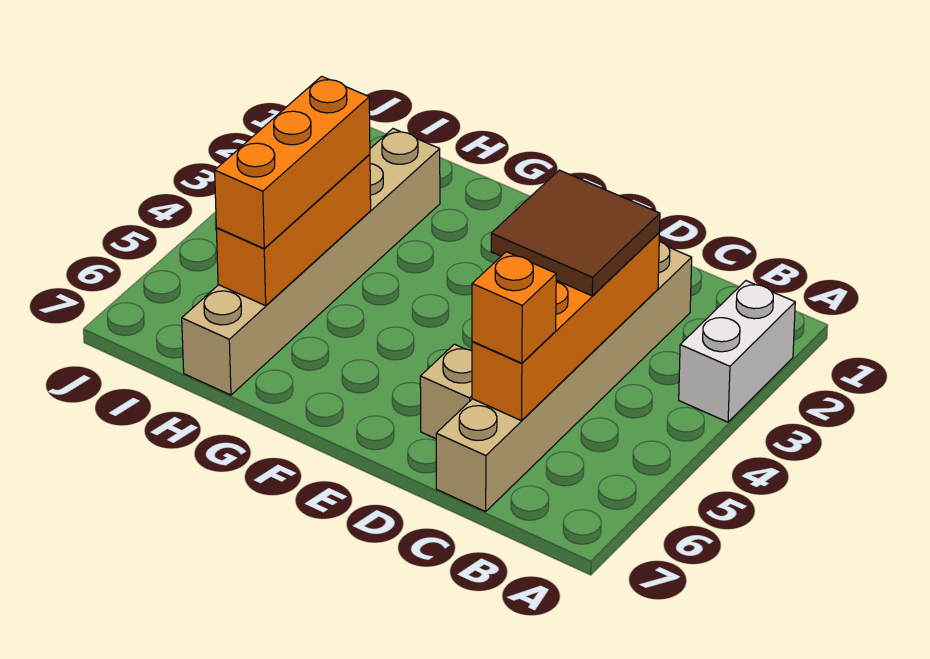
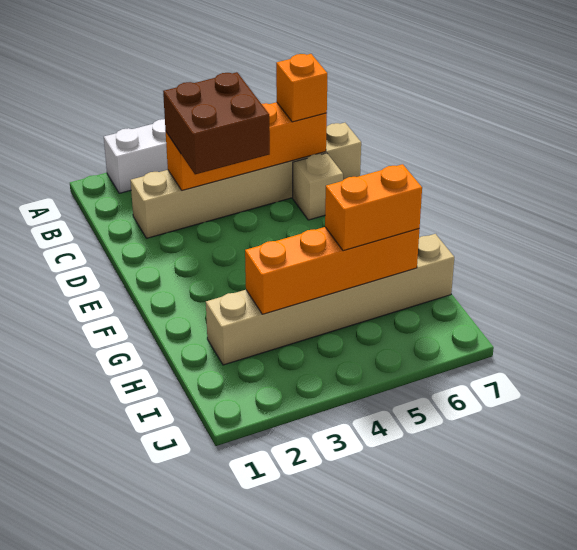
brown 2x2 tile [491,170,660,296] -> brown 2x2 brick [163,72,270,174]
orange 1x3 brick [216,154,371,306] -> orange 1x4 brick [245,227,419,314]
orange 1x3 brick [215,76,370,248] -> orange 1x2 brick [325,164,422,251]

